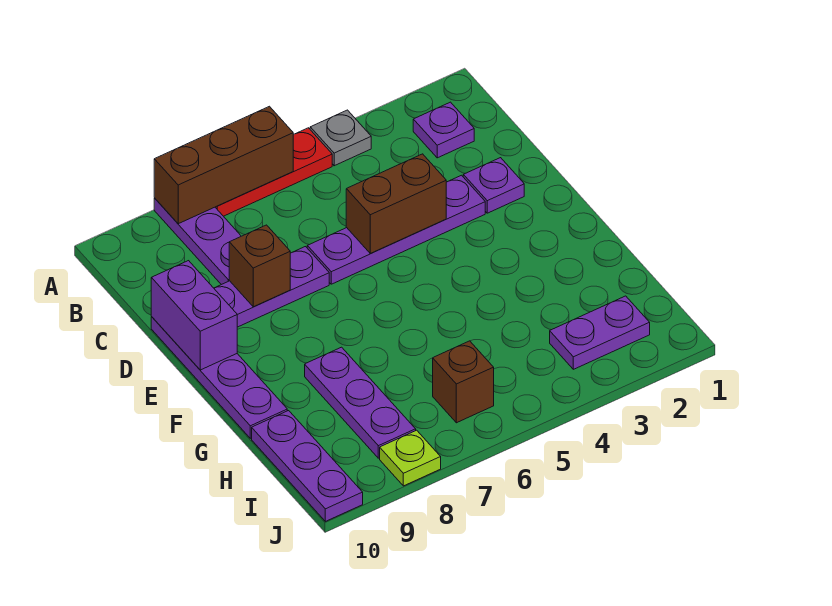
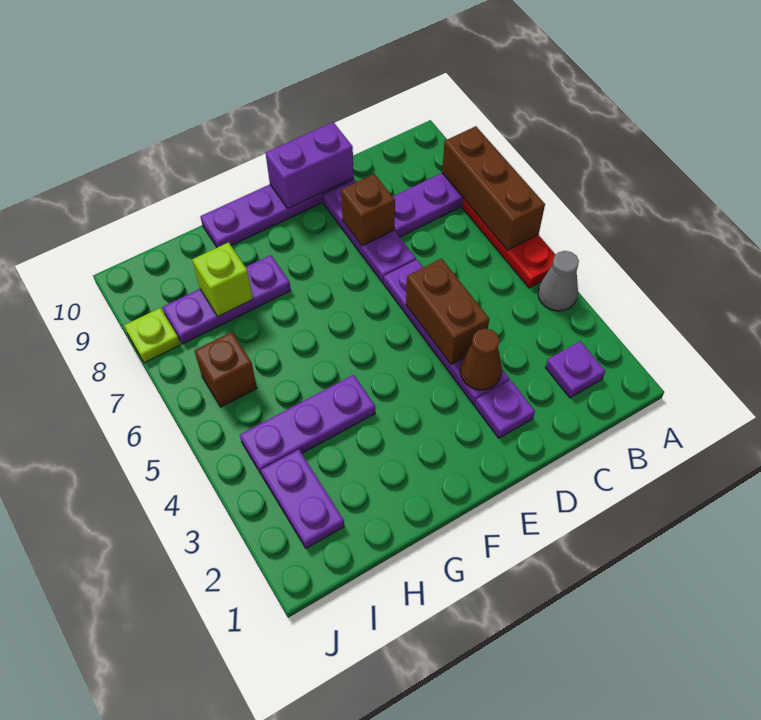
grey 1x1 plate [310,110,371,166] -> grey 1x1 cone [538,251,579,311]
none -> brown 1x1 cone [460,329,502,390]
none -> lime 1x1 brick [192,242,253,316]
purple 1x3 plate [252,411,363,521] -> purple 1x3 plate moved to [240,375,375,475]

